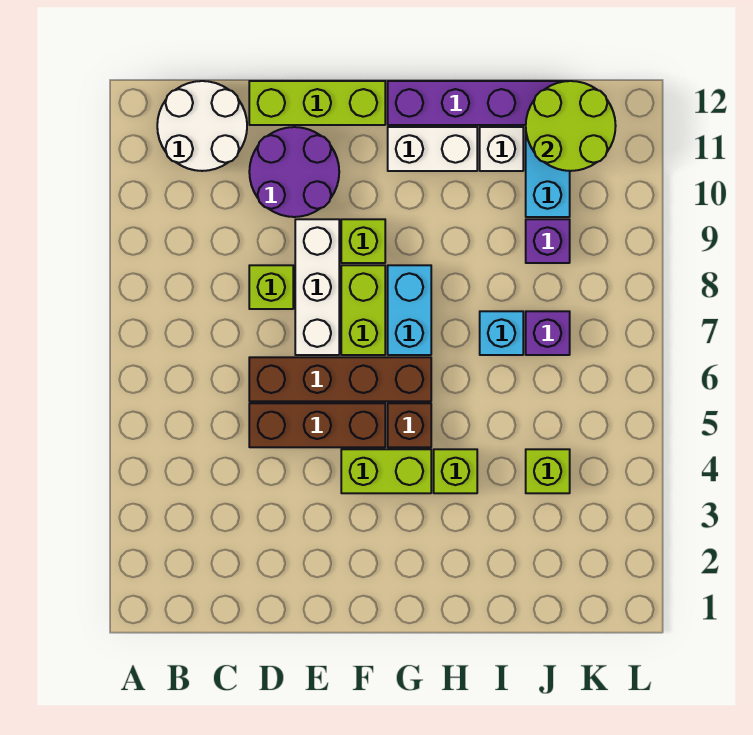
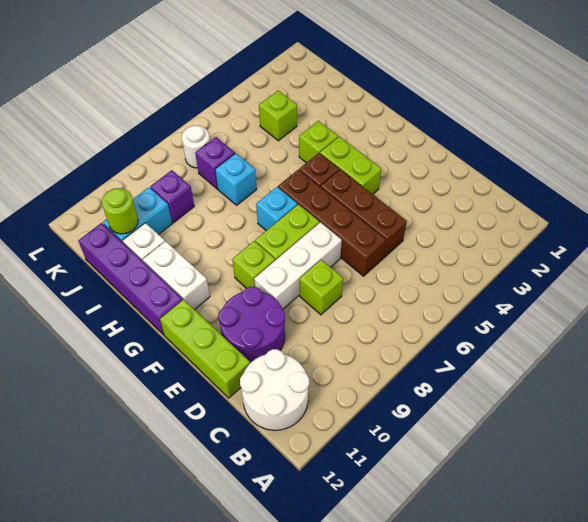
cyan 1x2 brick [388,265,431,355] -> cyan 1x1 brick [256,187,297,231]
lime 2x2 round brick [526,81,616,171] -> lime 1x1 round brick [102,188,138,234]
none -> white 1x1 round brick [182,126,210,168]

